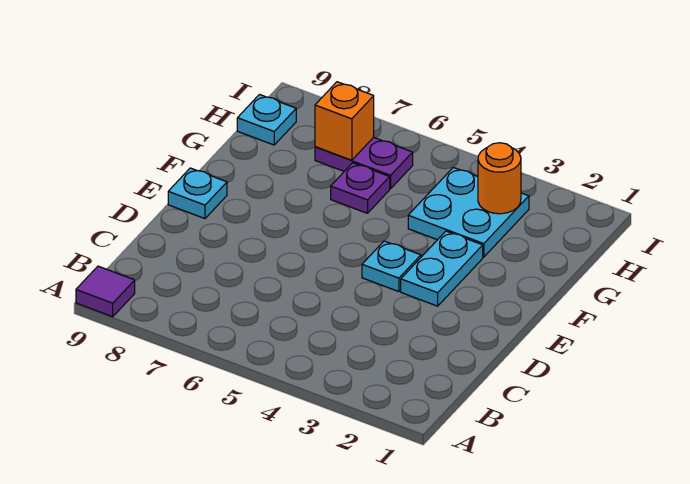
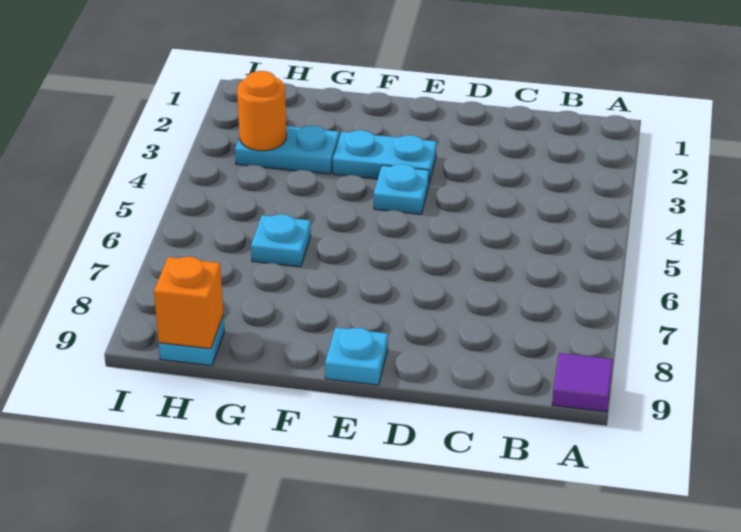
cyan 2x2 plate [408,167,529,257] -> cyan 1x2 plate [235,125,339,174]
purple 1x1 plate [331,163,390,213] -> cyan 1x1 plate [251,214,311,267]
purple 1x2 plate [315,137,413,189] -> none
orange 1x1 brick [315,82,374,160] -> orange 1x1 brick moved to [154,257,223,349]

